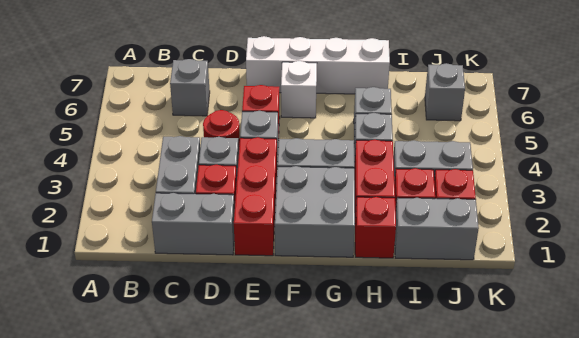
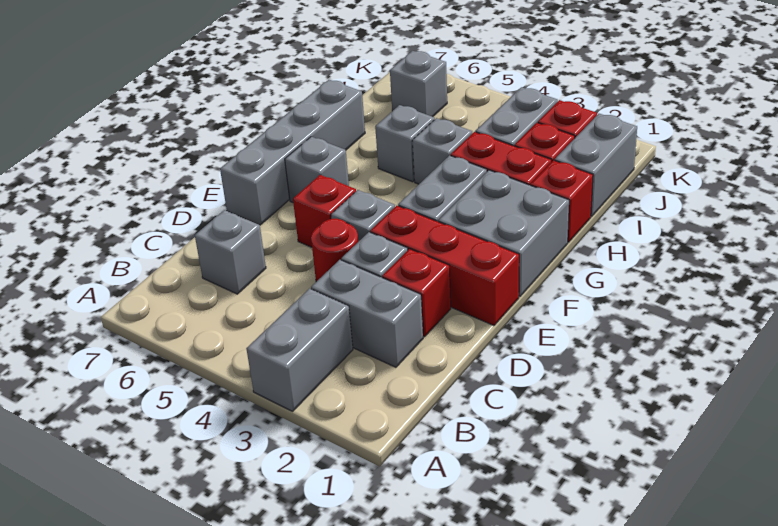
grey 1x2 brick [152,193,235,255] -> grey 1x2 brick moved to [246,288,353,411]
white 1x4 brick [246,36,390,94] -> grey 1x4 brick [220,80,365,225]
white 1x1 brick [281,61,317,118] -> grey 1x1 brick [285,137,349,202]

